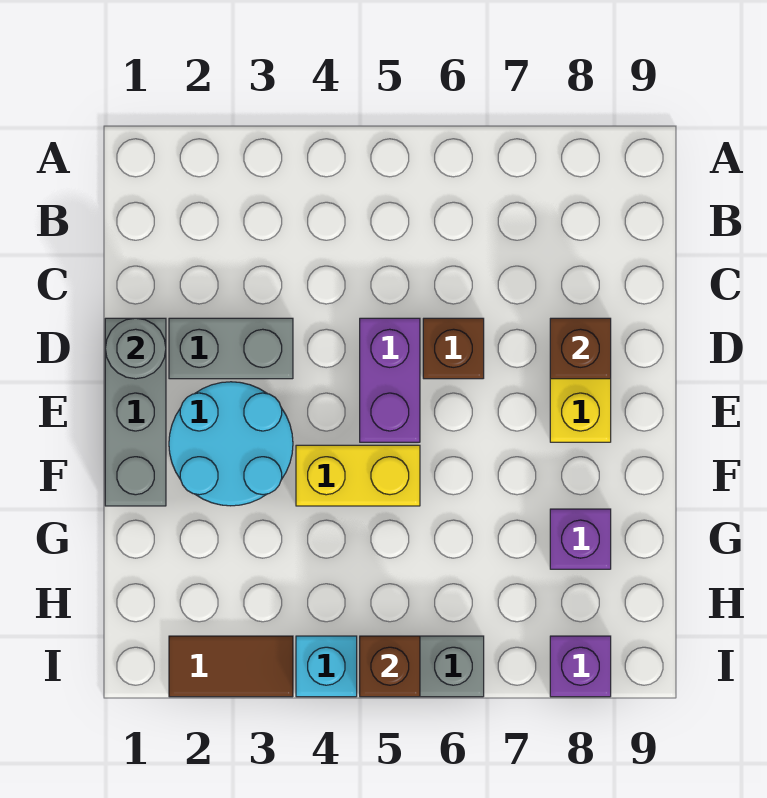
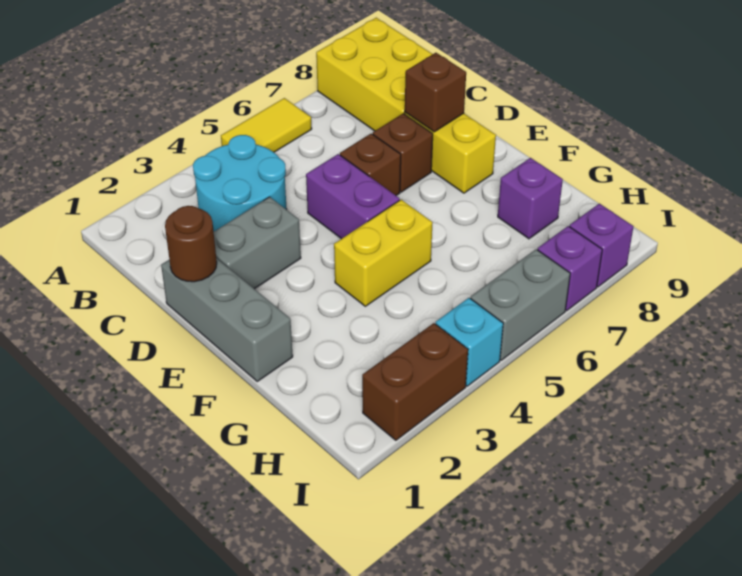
none -> yellow 1x2 tile [221,98,312,152]
none -> yellow 2x3 brick [316,18,432,131]
grey 1x1 round brick [105,318,166,379] -> brown 1x1 round brick [165,206,217,282]
cyan 2x2 round brick [169,382,293,506] -> cyan 2x2 round brick moved to [193,135,287,231]
brown 1x2 tile [169,636,293,697] -> brown 1x2 brick [362,323,468,440]
brown 1x1 brick [360,636,420,697] -> brown 1x1 brick moved to [373,114,433,192]
none -> purple 1x1 brick [537,226,602,311]

